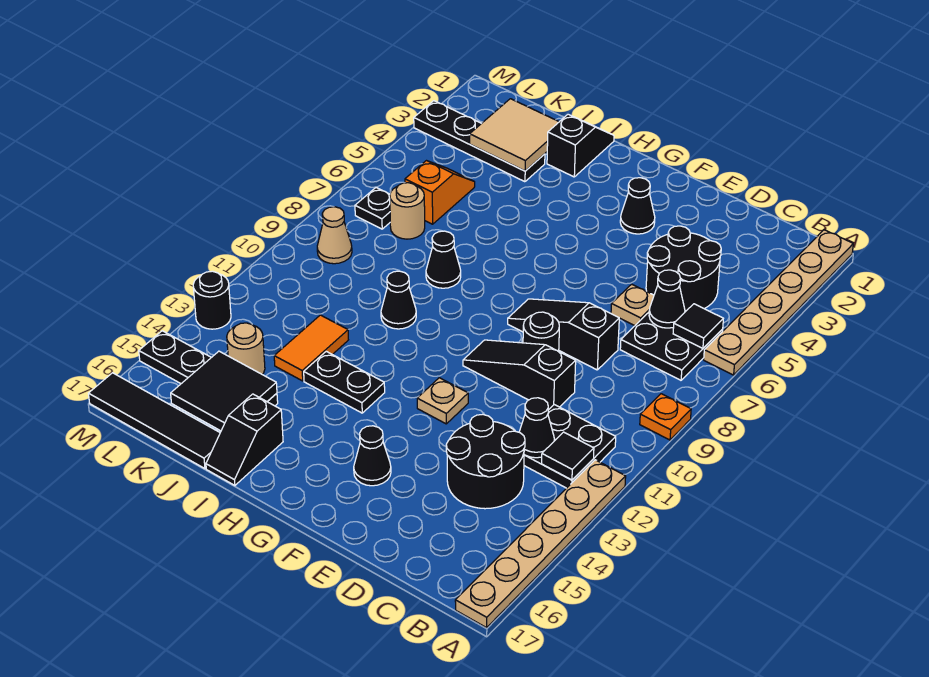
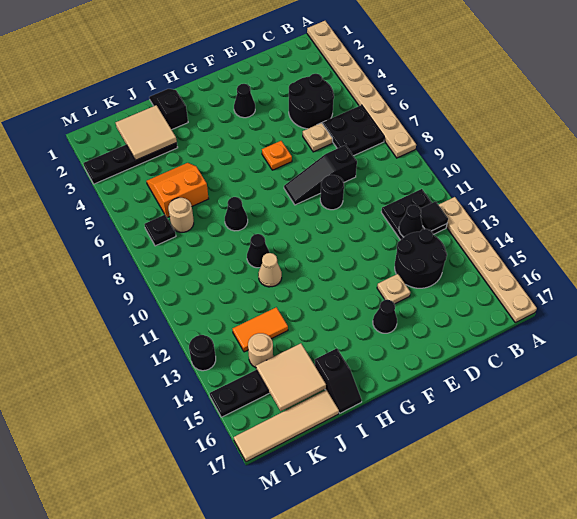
tan 1x6 plate [704,230,853,375] -> tan 1x8 plate [307,21,416,158]
orange 1x1 plate [640,394,691,440] -> orange 1x1 plate moved to [262,141,292,170]
black 1x1 tile [673,304,723,348] -> none
black 1x1 cone [649,270,685,328] -> none
black 1x3 slope [463,340,576,410] -> none
tan 1x1 plate [417,378,468,424] -> tan 1x1 plate moved to [377,274,410,304]
black 1x2 plate [304,351,385,413] -> none
orange 1x2 tile [274,315,348,381] -> orange 1x2 tile turned to [233,307,288,352]
black 2x2 tile [171,351,277,431] -> tan 2x2 tile [256,343,326,411]
black 1x4 tile [88,373,220,469] -> tan 1x4 tile [234,390,339,462]
orange 1x2 slope [405,161,475,224] -> orange 2x2 slope [146,163,209,218]
tan 1x1 cone [317,207,352,264] -> tan 1x1 cone moved to [258,253,282,287]

